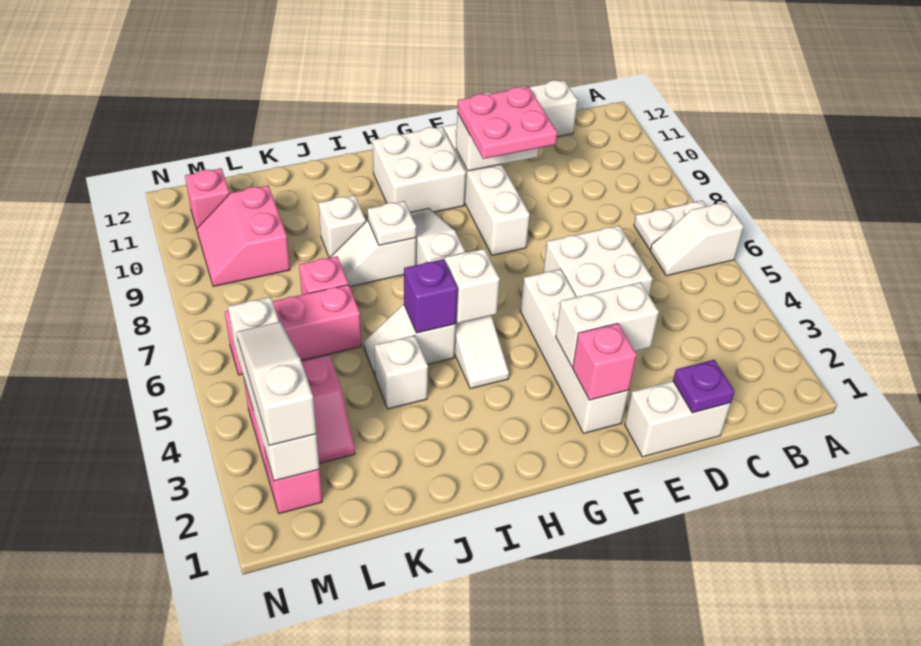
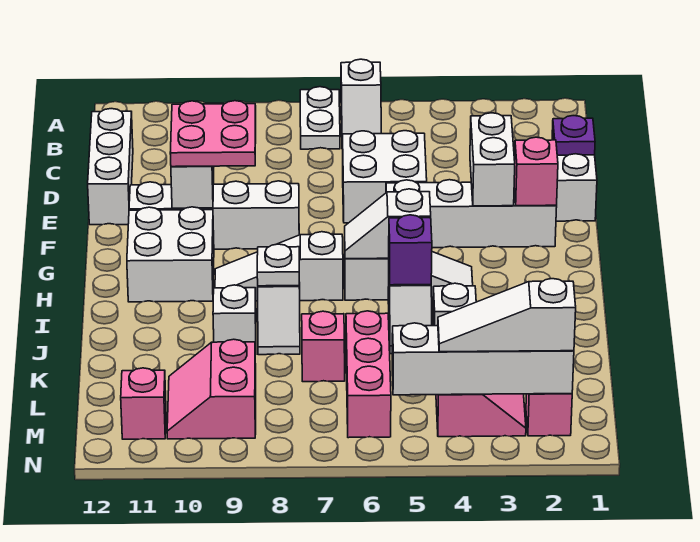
pink 2x2 slope [197,186,290,287] -> pink 2x2 slope turned to [167,339,256,439]

